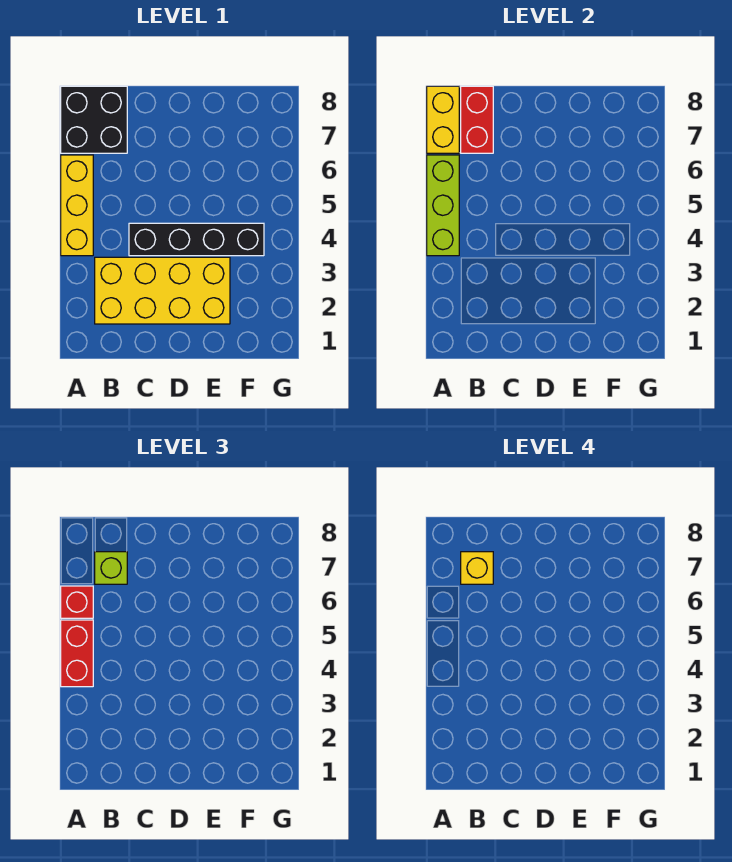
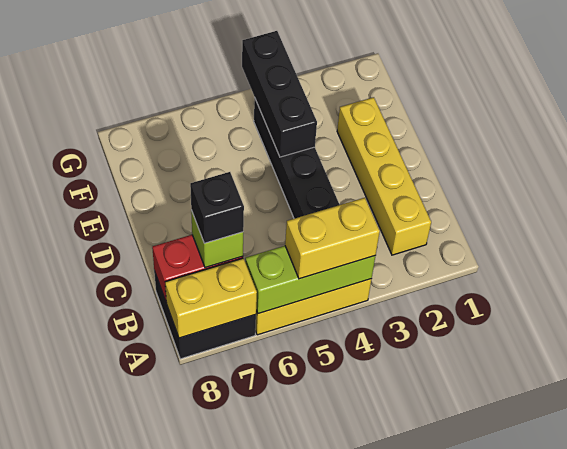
red 1x2 brick [61,620,93,687] -> yellow 1x2 brick [285,198,380,279]
red 1x1 brick [61,586,93,618] -> none
yellow 2x4 brick [95,257,230,324] -> yellow 1x4 brick [337,97,431,255]
yellow 1x1 brick [461,552,493,584] -> black 1x1 brick [190,172,244,243]
none -> black 1x3 brick [242,31,317,157]

